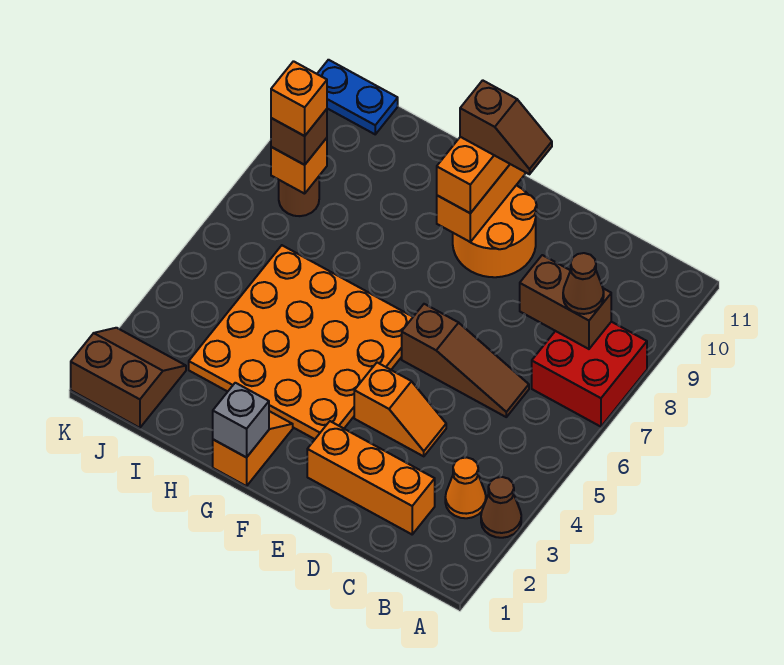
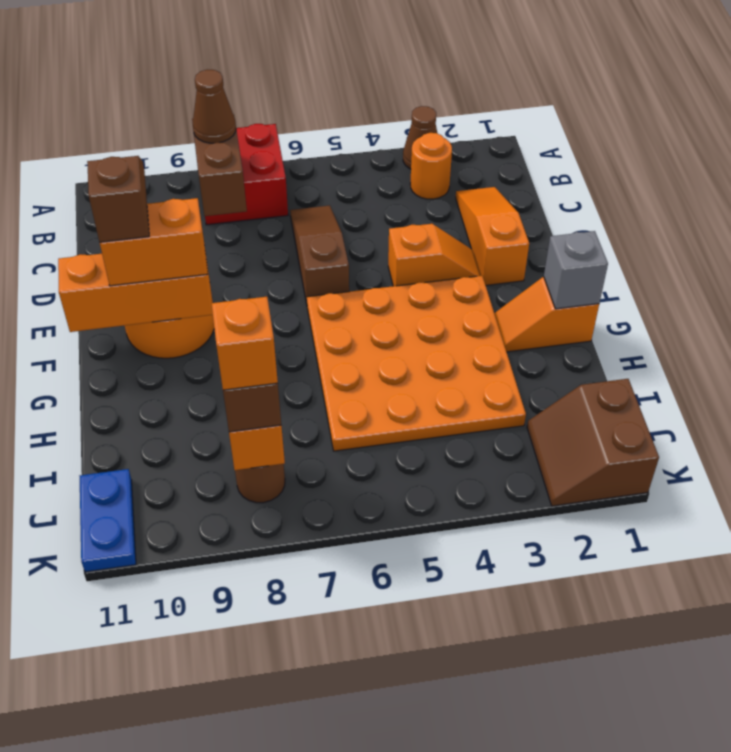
orange 1x1 cone [445,457,486,518] -> orange 1x1 round brick [410,133,452,199]
orange 1x3 brick [307,421,435,534] -> orange 1x3 slope [456,187,529,285]
orange 1x2 slope [354,363,446,456] -> orange 1x2 slope turned to [388,224,480,286]

